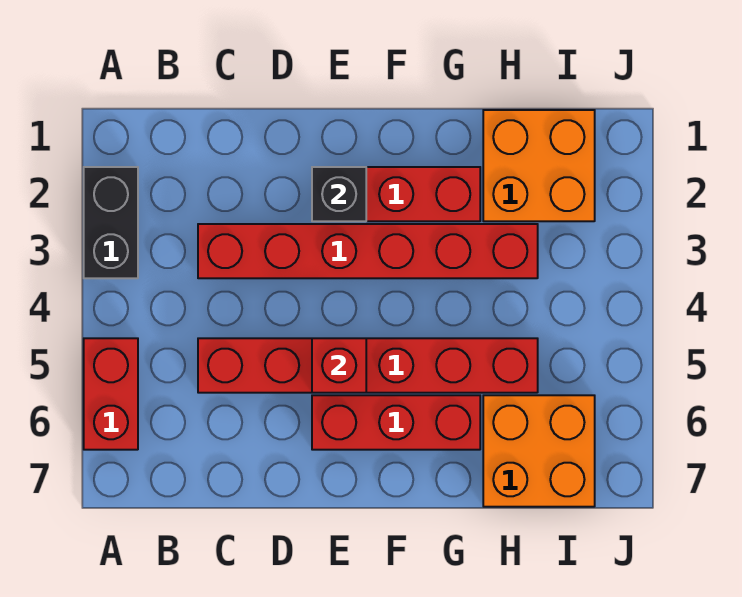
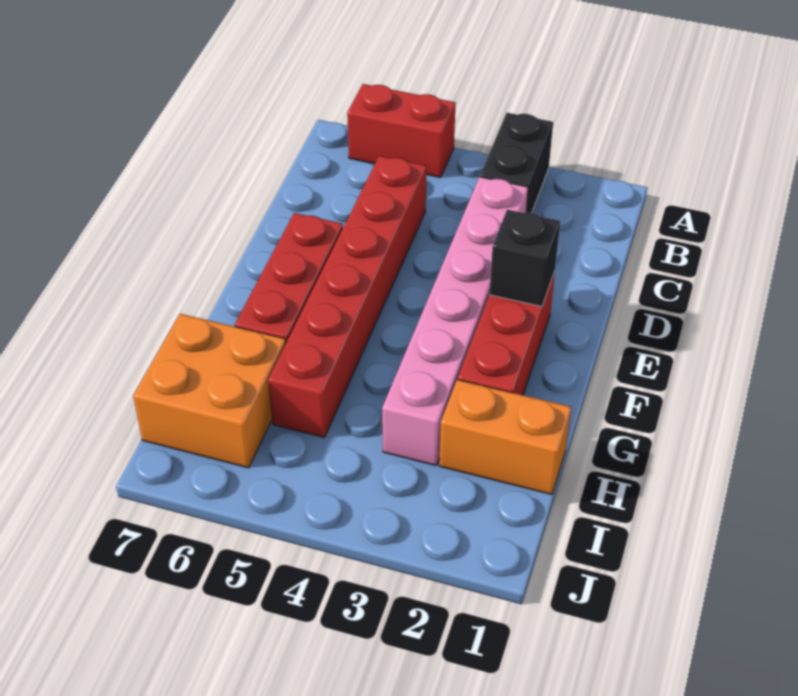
black 1x2 brick [84,167,138,278] -> black 1x2 brick turned to [480,113,553,213]
red 1x6 brick [198,224,538,278] -> pink 1x6 brick [382,177,528,465]
red 1x1 brick [312,338,366,393] -> none
orange 2x2 brick [483,110,595,221] -> orange 1x2 brick [439,380,571,495]

